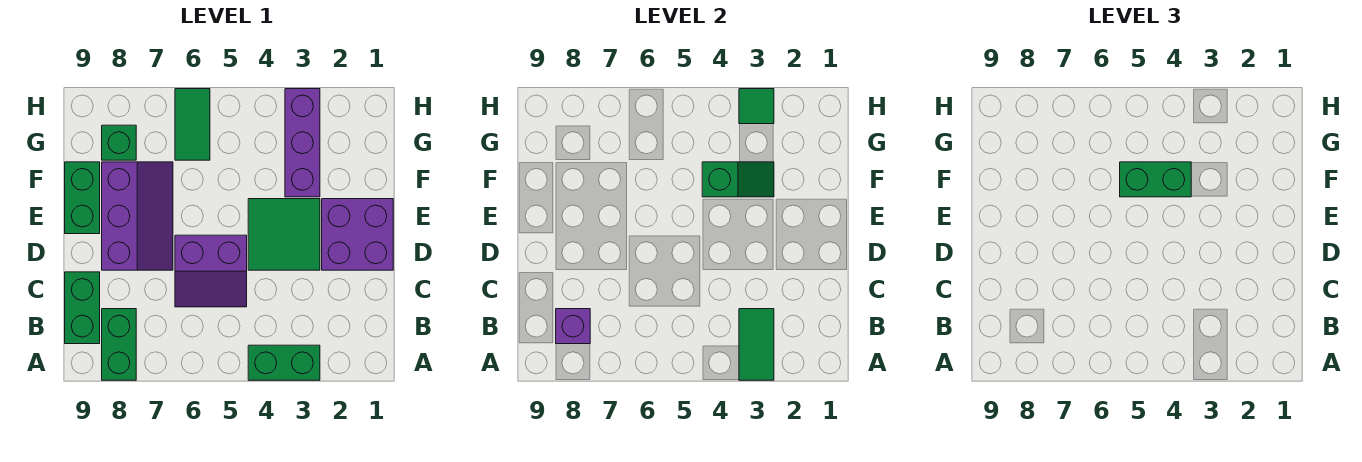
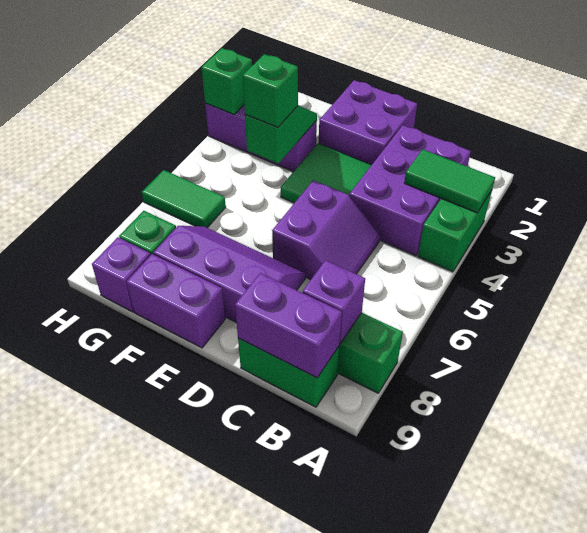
none -> purple 2x3 brick [349,125,471,256]
none -> purple 1x2 brick [235,273,342,378]
green 1x2 brick [65,162,100,234] -> purple 1x2 brick [127,254,225,348]
green 1x2 brick [1120,162,1191,197] -> green 1x1 brick [243,54,298,128]
none -> purple 1x1 brick [92,237,151,312]
green 1x1 tile [739,89,774,124] -> green 1x1 brick [201,48,252,114]

